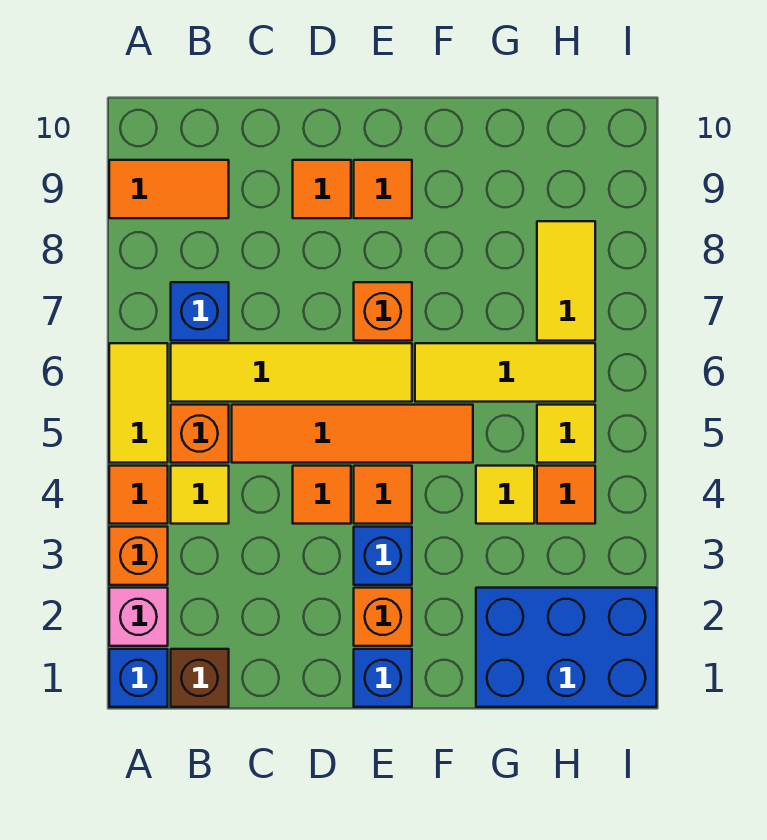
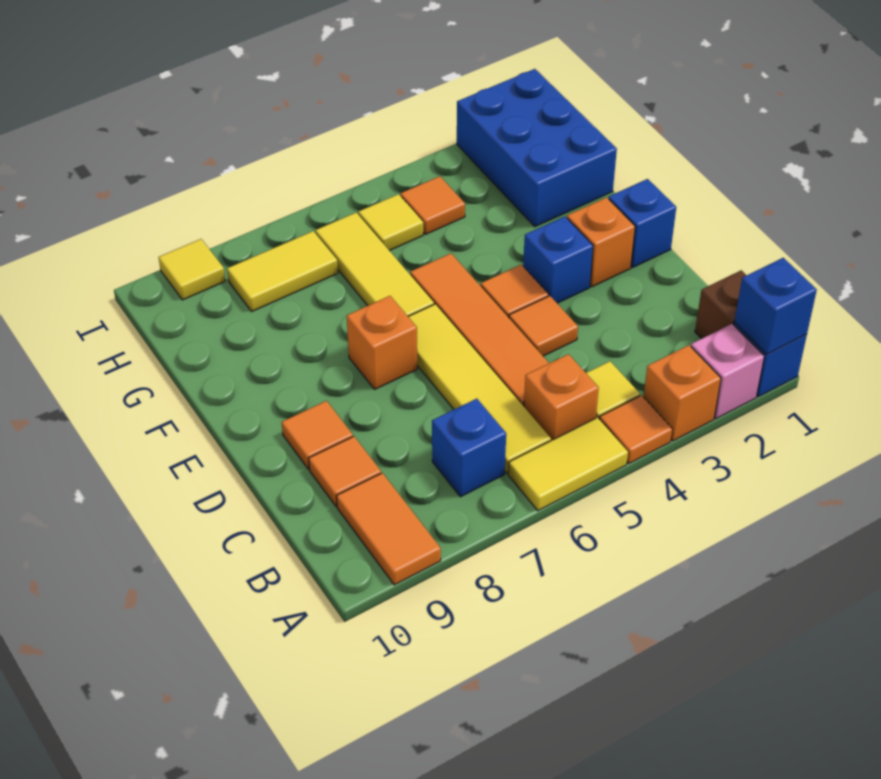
none -> blue 1x1 brick [734,258,817,354]
orange 1x1 tile [354,160,412,218] -> orange 1x1 tile moved to [309,436,381,507]
yellow 1x1 tile [476,466,534,524] -> yellow 1x1 tile moved to [159,239,225,300]

